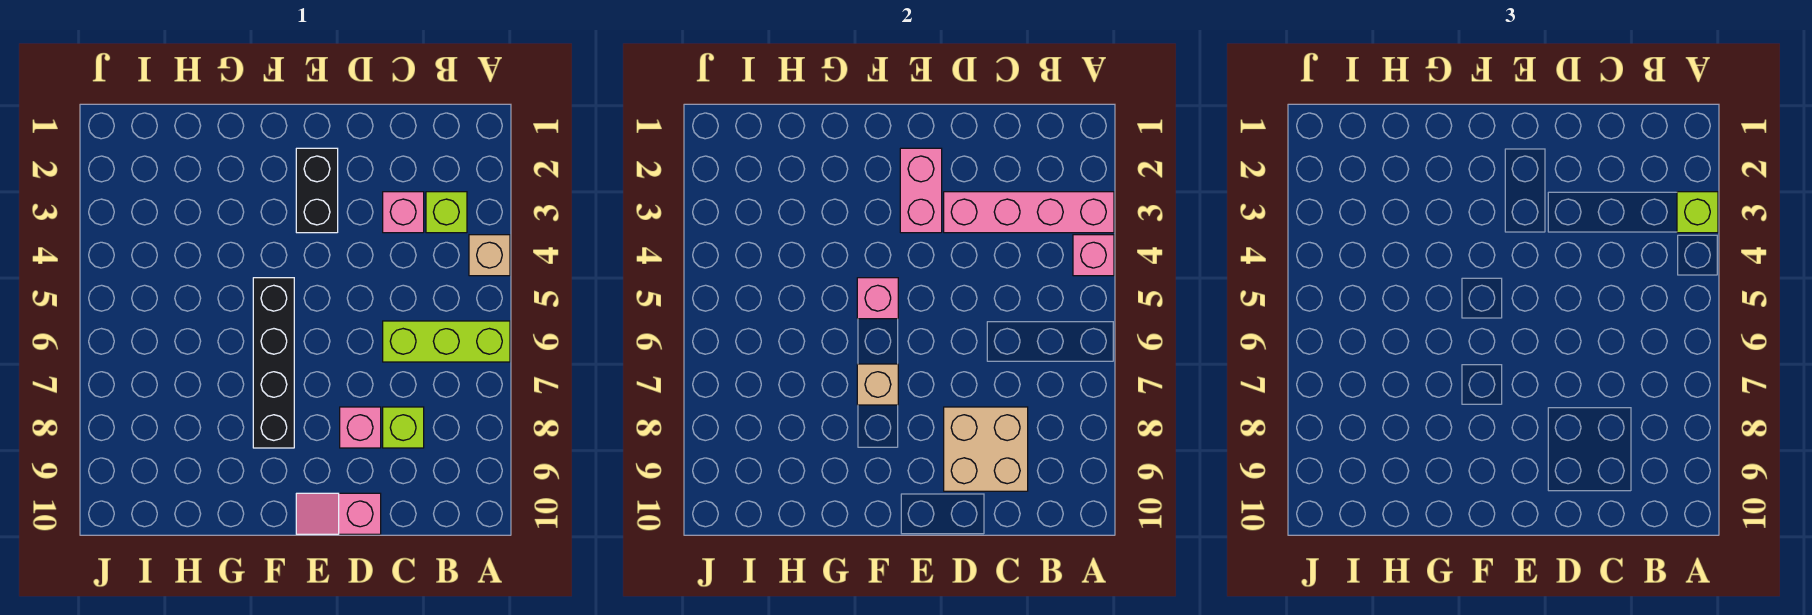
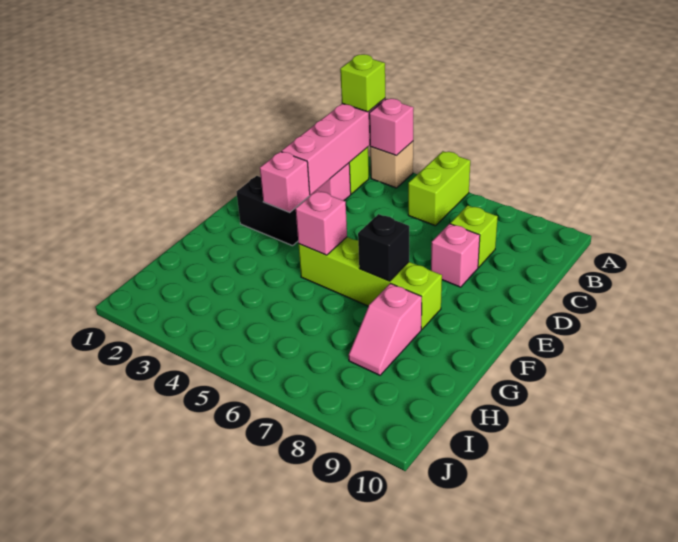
lime 1x3 brick [383,321,510,362] -> lime 1x2 brick [408,151,470,226]
tan 2x2 brick [944,407,1028,491] -> none
pink 1x2 slope [296,493,381,534] -> pink 1x2 slope moved to [349,283,422,375]
pink 1x2 brick [900,148,942,233] -> pink 1x1 brick [260,151,310,213]
black 1x4 brick [253,278,294,448] -> lime 1x4 brick [298,237,442,329]
tan 1x1 brick [857,364,898,405] -> black 1x1 brick [358,214,409,281]

